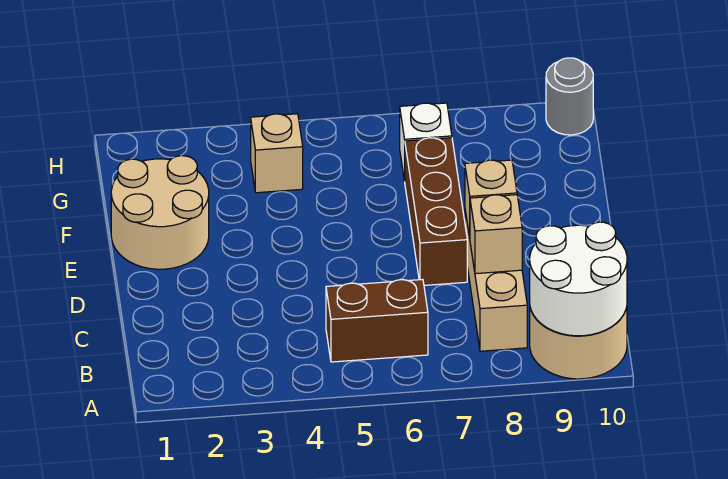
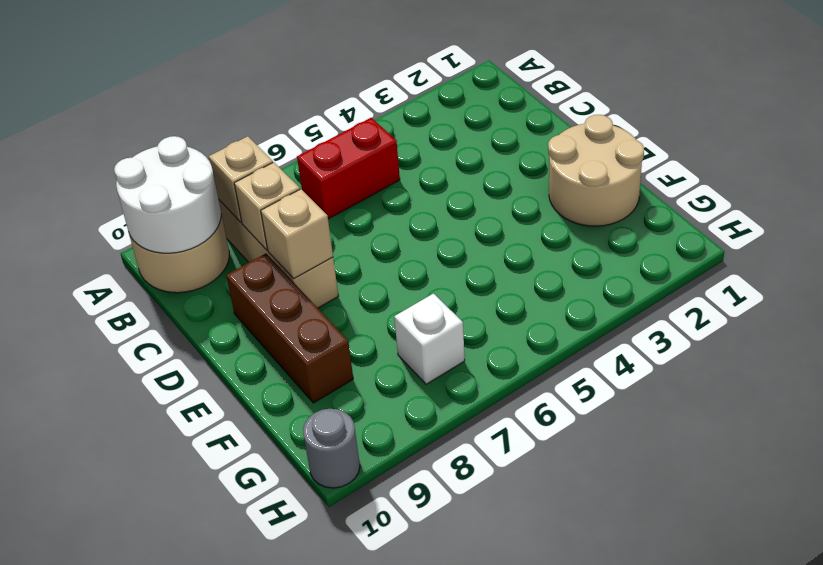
brown 1x2 brick [326,280,428,362] -> red 1x2 brick [297,118,400,219]
brown 1x3 brick [405,138,467,285] -> brown 1x3 brick moved to [226,254,353,403]
tan 1x1 brick [251,114,303,193] -> tan 1x1 brick moved to [209,136,273,223]

